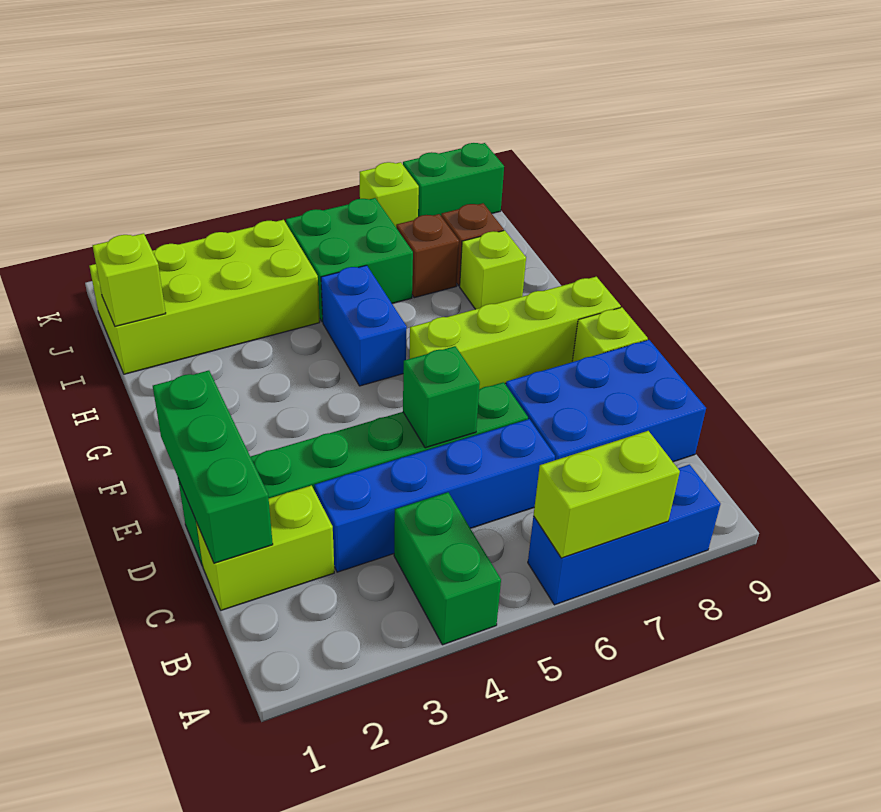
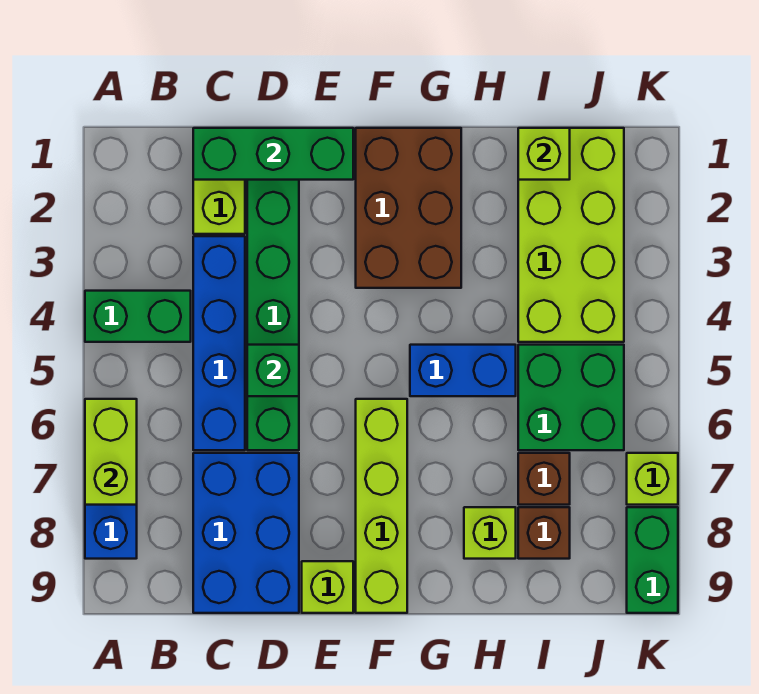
none -> brown 2x3 brick [356,128,461,288]

